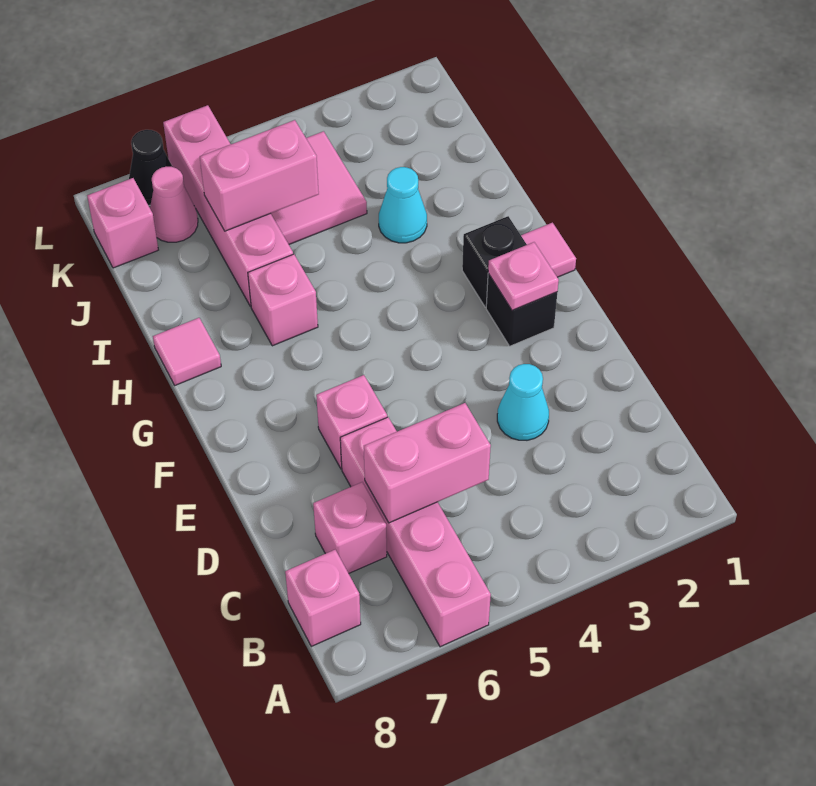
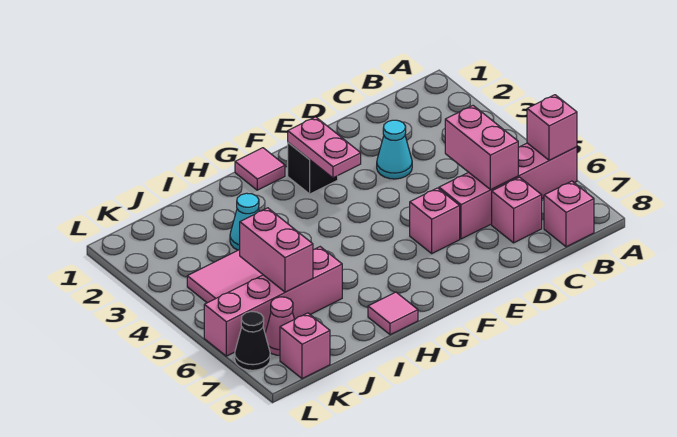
pink 1x1 plate [488,242,559,310] -> pink 1x2 plate [288,117,361,178]
black 1x1 brick [462,216,527,307] -> none
pink 1x1 brick [248,254,318,346] -> pink 1x1 brick moved to [527,95,577,160]

